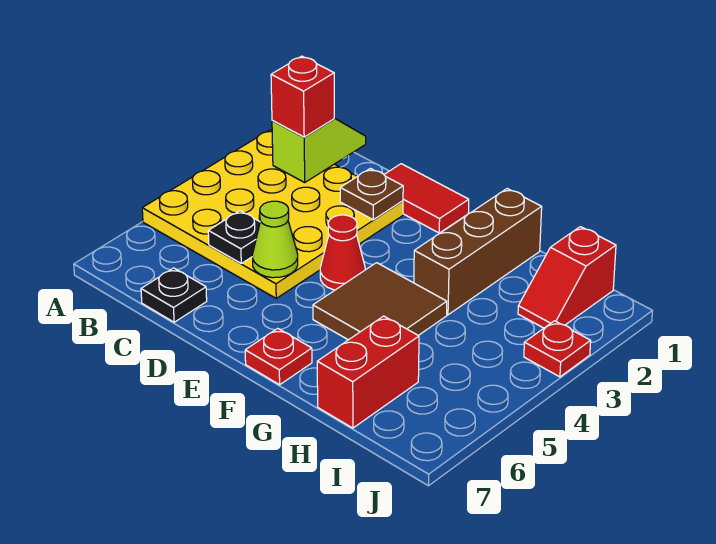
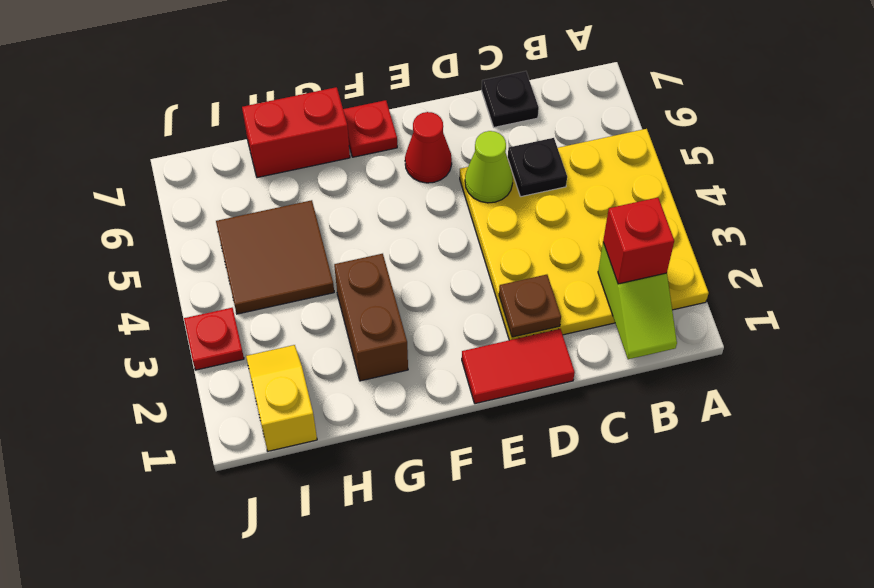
red 1x1 cone [320,215,365,290] -> red 1x1 cone moved to [405,112,452,183]
brown 2x2 tile [313,263,447,340] -> brown 2x2 tile moved to [216,200,334,314]
brown 1x3 brick [414,189,542,315] -> brown 1x2 brick [334,254,408,381]
red 1x2 brick [317,316,419,428] -> red 1x2 brick turned to [242,87,350,178]
red 1x2 slope [518,227,616,328] -> yellow 1x2 slope [246,345,317,451]

